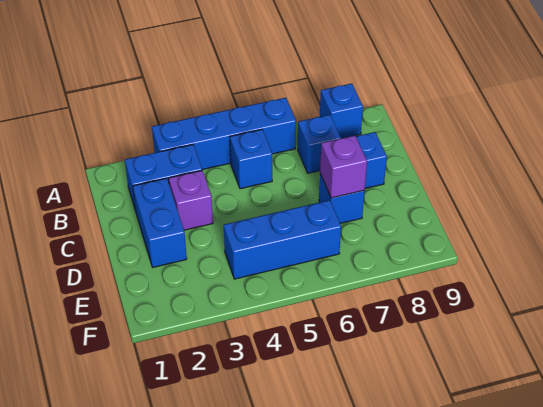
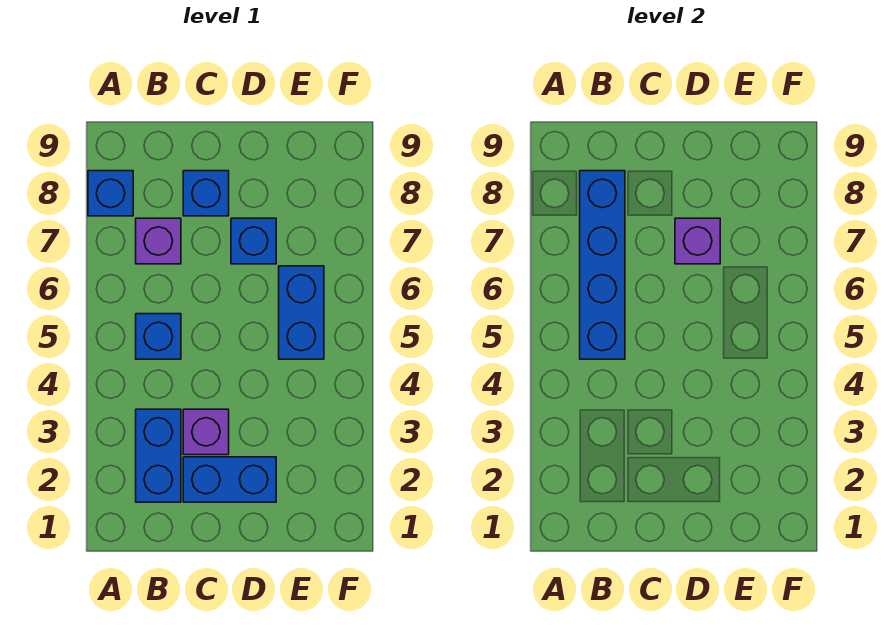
blue 1x4 brick [152,98,296,170] -> blue 1x4 brick moved to [580,171,625,359]
blue 1x1 brick [298,115,341,173] -> purple 1x1 brick [136,218,181,264]
blue 1x3 brick [224,200,341,279] -> blue 1x2 brick [279,266,324,359]

